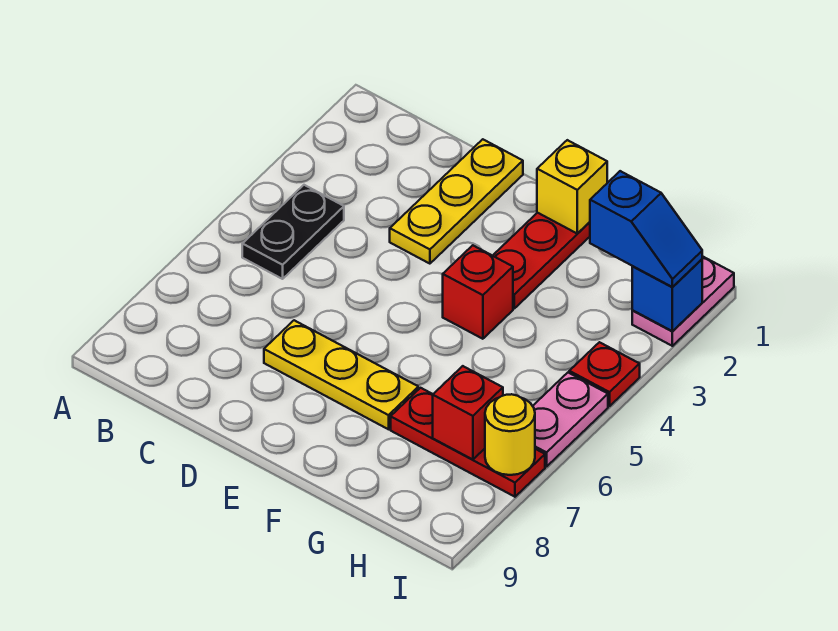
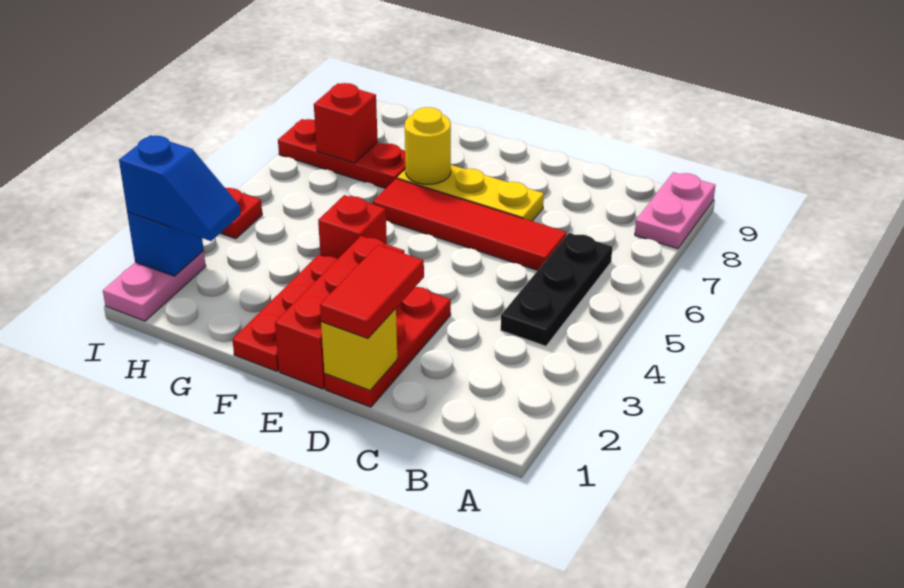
black 1x2 plate [242,185,344,279] -> black 1x3 plate [501,233,612,346]
none -> red 1x4 tile [373,178,567,270]
yellow 1x3 plate [390,139,523,264] -> red 1x3 plate [325,287,451,407]
none -> red 1x2 tile [320,245,424,338]
none -> red 1x3 brick [275,236,404,389]
yellow 1x1 brick [537,140,607,234] -> yellow 1x1 brick moved to [321,308,397,390]
blue 1x2 slope [590,171,702,287] -> blue 1x2 slope turned to [119,135,241,241]
pink 1x2 plate [533,373,608,467] -> pink 1x2 plate moved to [635,172,715,249]
yellow 1x1 round brick [485,394,535,475] -> yellow 1x1 round brick moved to [405,107,451,184]

